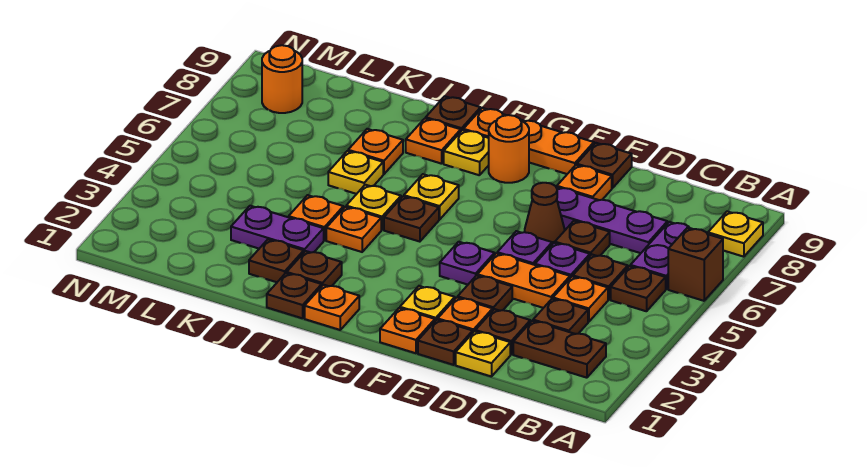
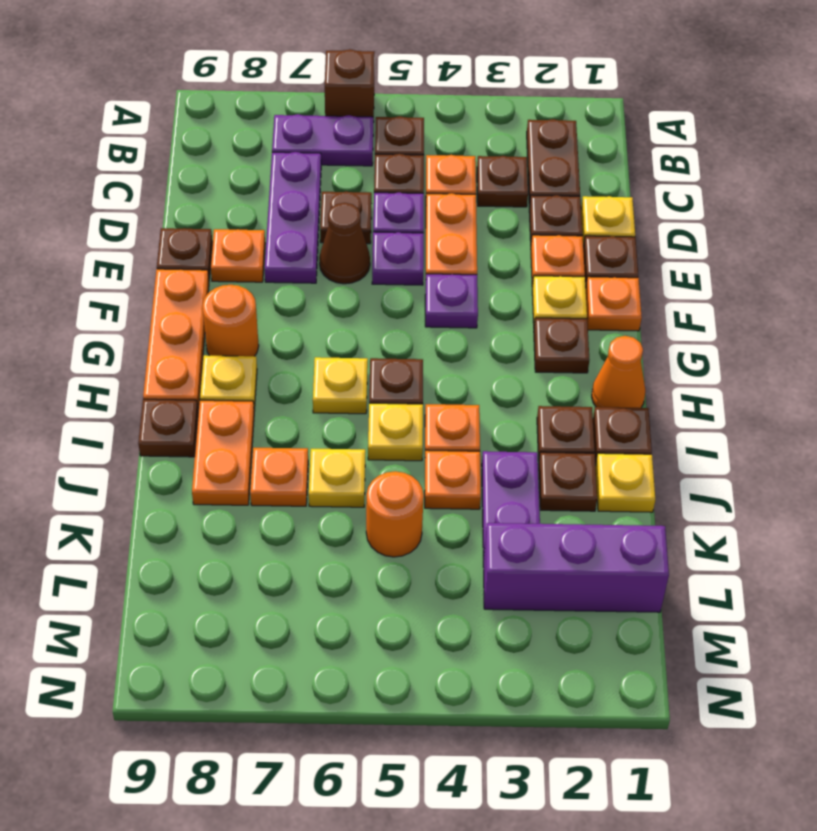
yellow 1x1 plate [708,211,763,257] -> yellow 1x1 plate moved to [595,453,655,512]
brown 1x1 plate [458,275,512,311] -> brown 1x1 plate moved to [534,318,589,373]
orange 1x1 plate [305,285,359,330] -> orange 1x1 cone [592,336,645,408]
orange 1x1 plate [406,118,461,164] -> orange 1x2 plate [192,400,254,505]
none -> purple 1x3 brick [483,523,669,612]
orange 1x1 round brick [262,45,302,113] -> orange 1x1 round brick moved to [366,471,424,557]

